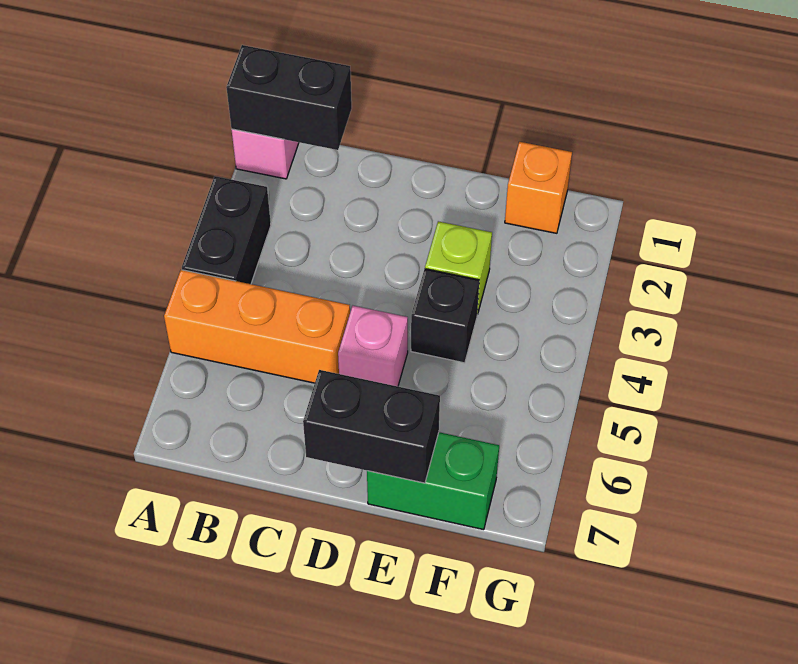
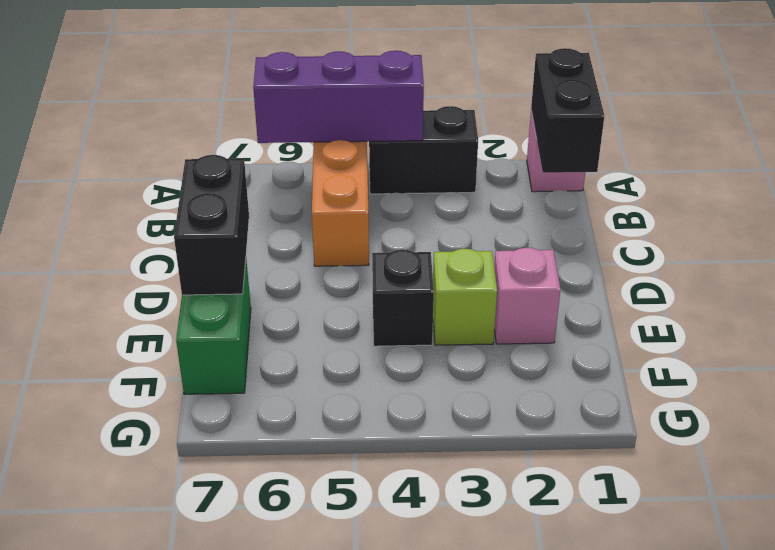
none -> purple 1x3 brick [253,51,424,143]
pink 1x1 brick [338,306,408,386] -> pink 1x1 brick moved to [494,248,561,344]
orange 1x1 brick [505,142,572,233] -> none

